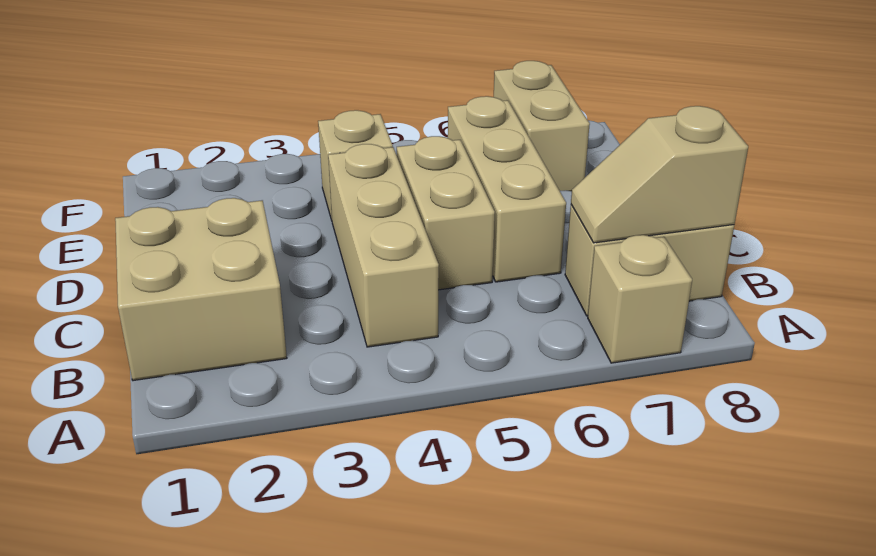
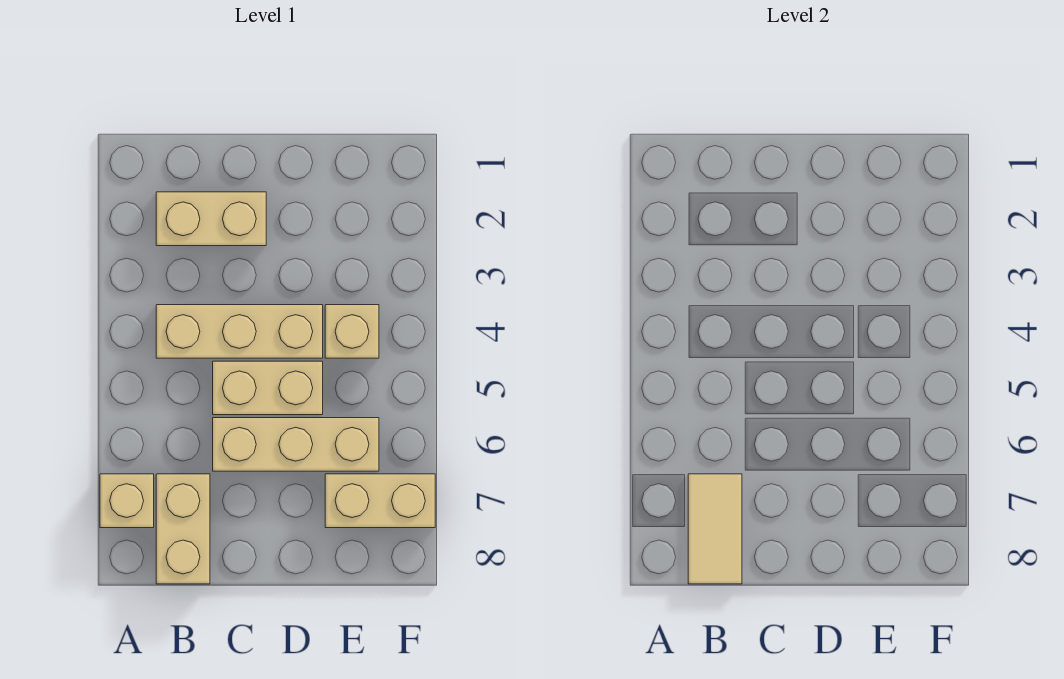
tan 2x2 brick [115,198,287,381] -> tan 1x2 brick [156,192,266,246]
tan 1x2 slope [571,106,748,243] -> tan 1x2 tile [688,474,742,584]

